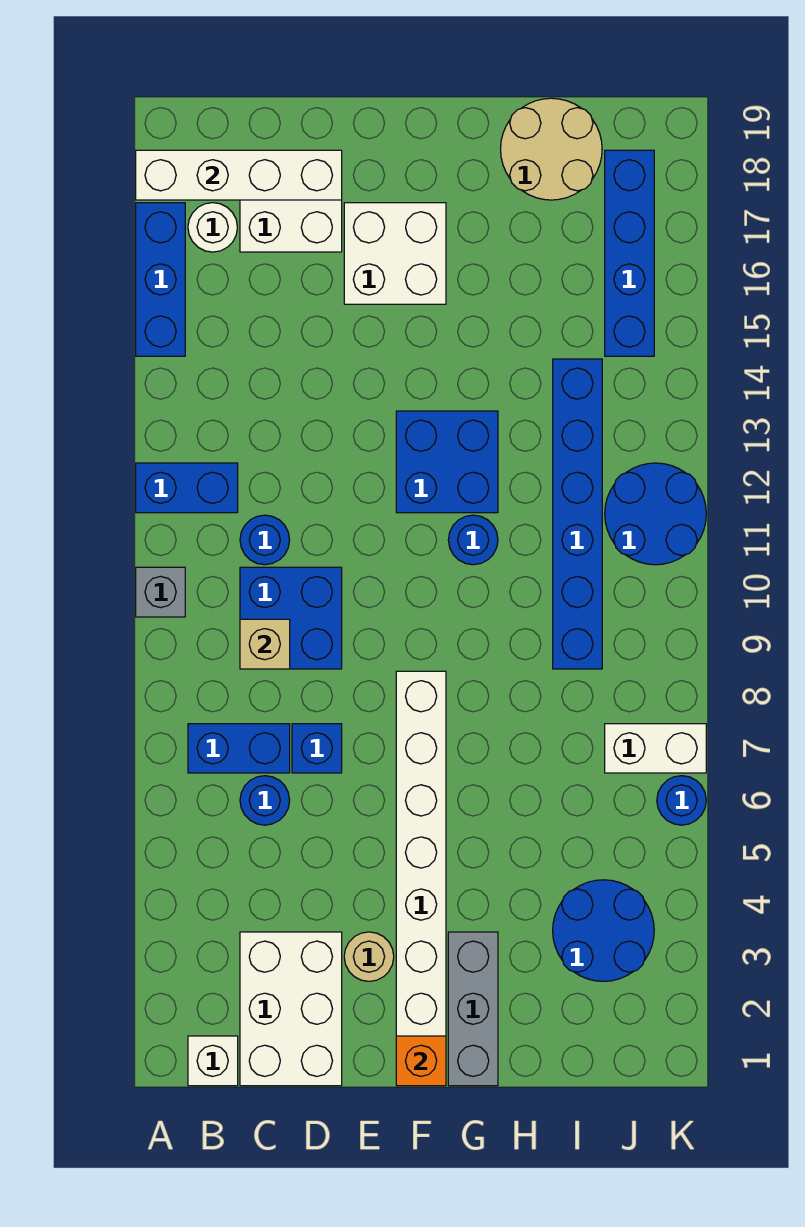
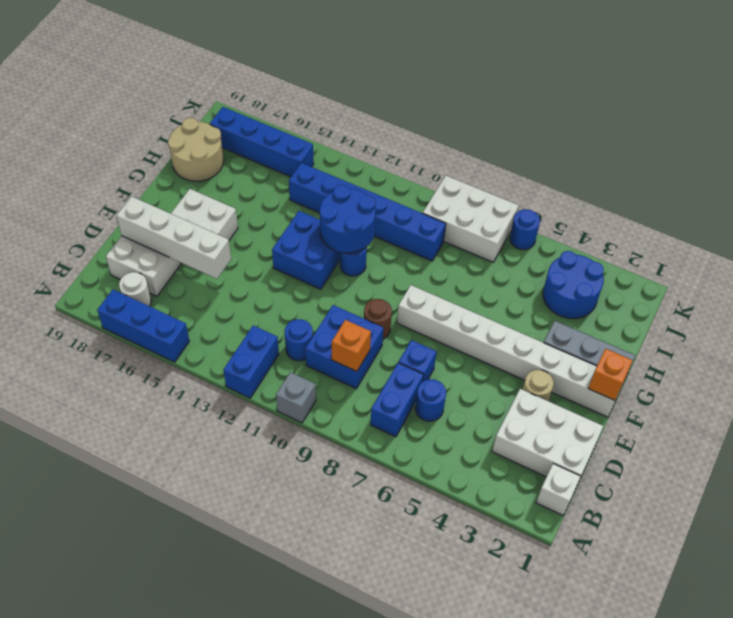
white 1x4 brick [136,150,342,200] -> white 1x4 brick turned to [116,196,231,279]
tan 1x1 brick [240,619,290,669] -> orange 1x1 brick [332,320,371,371]
none -> brown 1x1 round brick [364,299,392,339]
white 1x2 brick [605,724,706,773] -> white 2x3 brick [423,176,519,262]
blue 2x2 round brick [605,463,706,565] -> blue 2x2 round brick moved to [320,185,376,253]

